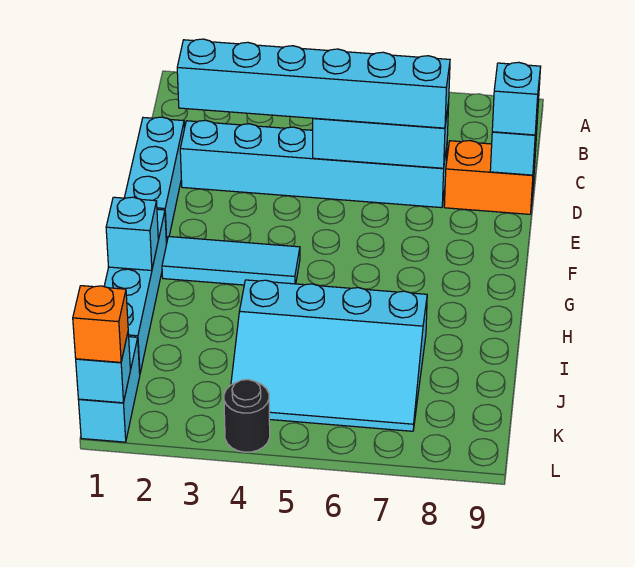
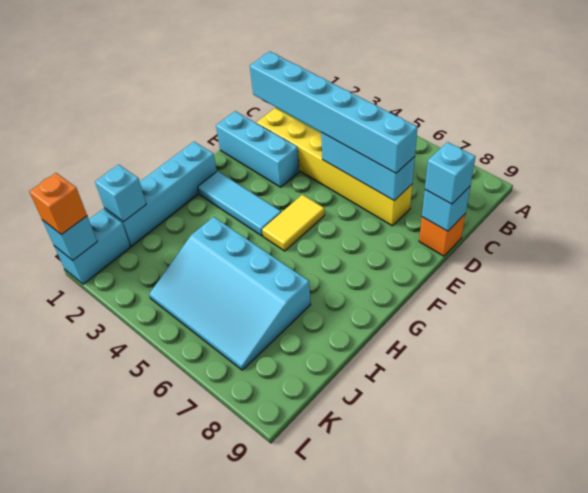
cyan 1x3 brick [124,117,184,244] -> cyan 1x3 brick turned to [216,111,299,187]
cyan 1x6 brick [180,120,447,208] -> yellow 1x6 brick [257,108,412,226]
orange 1x2 brick [444,141,536,214] -> orange 1x1 brick [419,214,466,256]
none -> yellow 1x2 tile [262,195,325,251]
cyan 1x1 brick [106,197,158,271] -> cyan 1x1 brick moved to [95,165,146,222]
black 1x1 round brick [224,380,270,452] -> none

